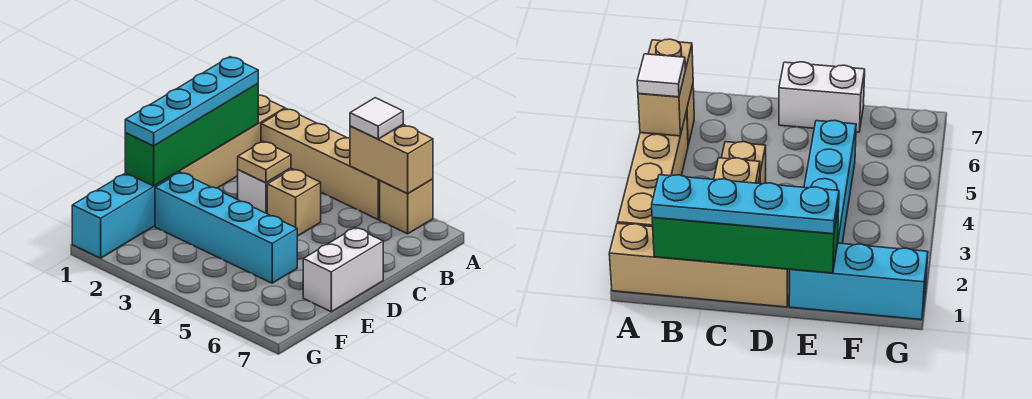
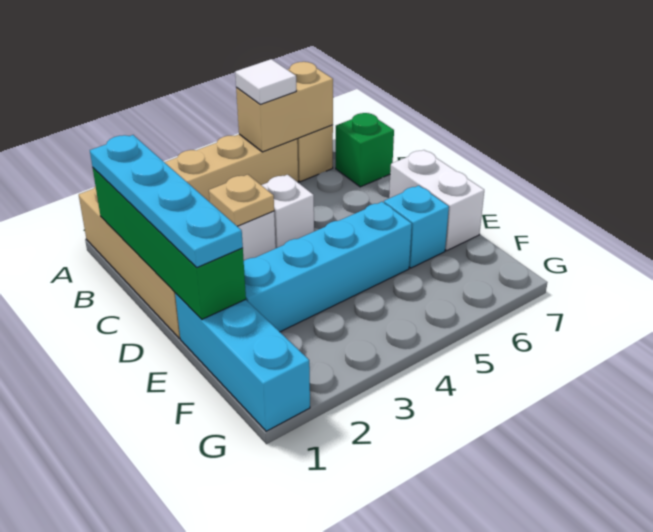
none -> green 1x1 brick [336,113,394,187]
tan 1x1 brick [267,169,321,236] -> white 1x1 brick [262,175,314,248]
none -> cyan 1x1 brick [384,186,449,268]

